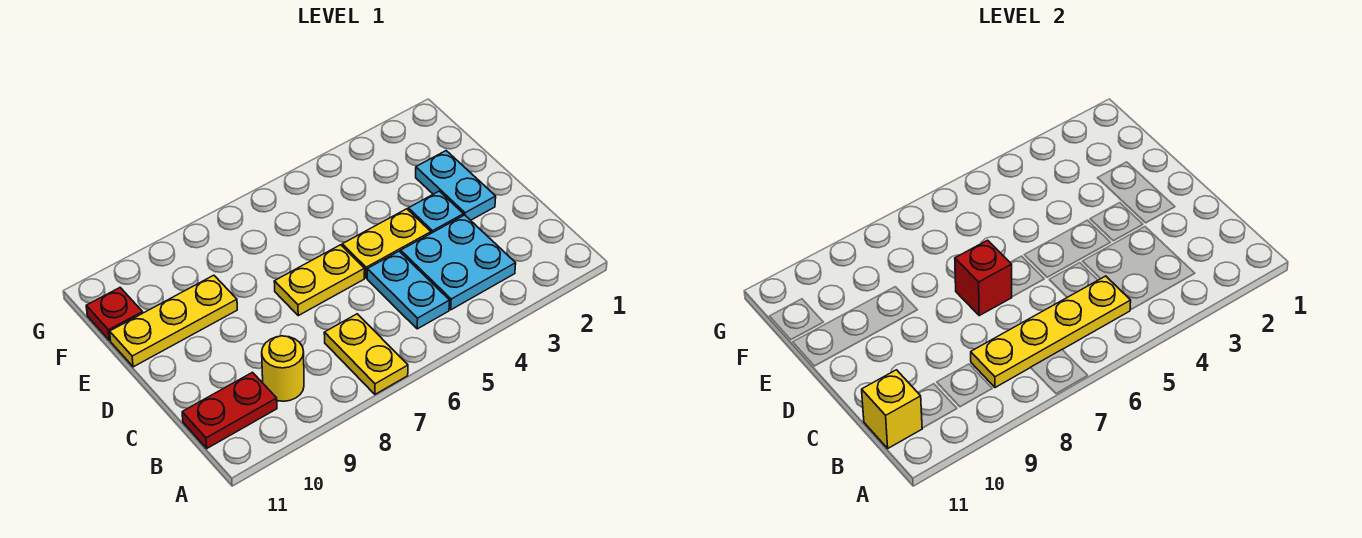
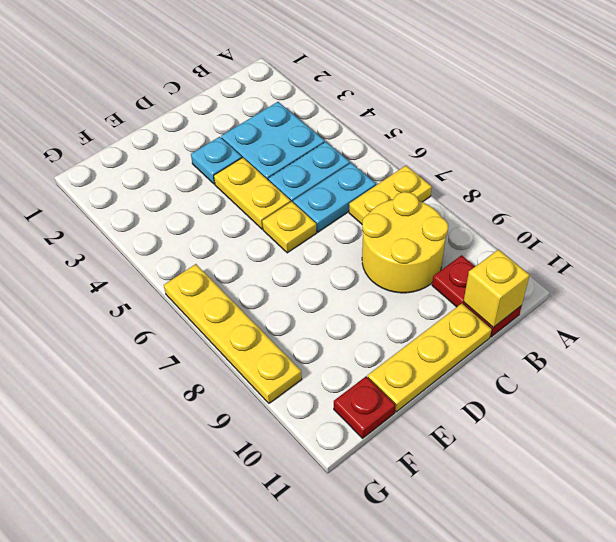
yellow 1x4 plate [971,276,1131,388] -> yellow 1x4 plate moved to [164,264,302,403]
yellow 1x1 round brick [262,336,304,401] -> yellow 2x2 round brick [362,192,448,293]
cyan 1x2 plate [416,151,496,220] -> cyan 1x2 plate moved to [293,163,376,232]
yellow 1x2 plate [274,245,365,316] -> yellow 1x1 plate [262,202,317,253]
red 1x1 brick [955,240,1012,316] -> none
yellow 1x3 plate [110,275,237,367] -> yellow 1x3 plate turned to [368,304,492,412]

